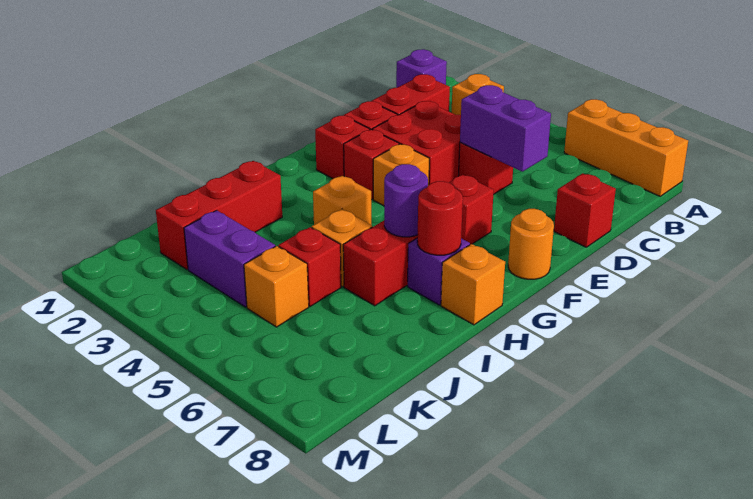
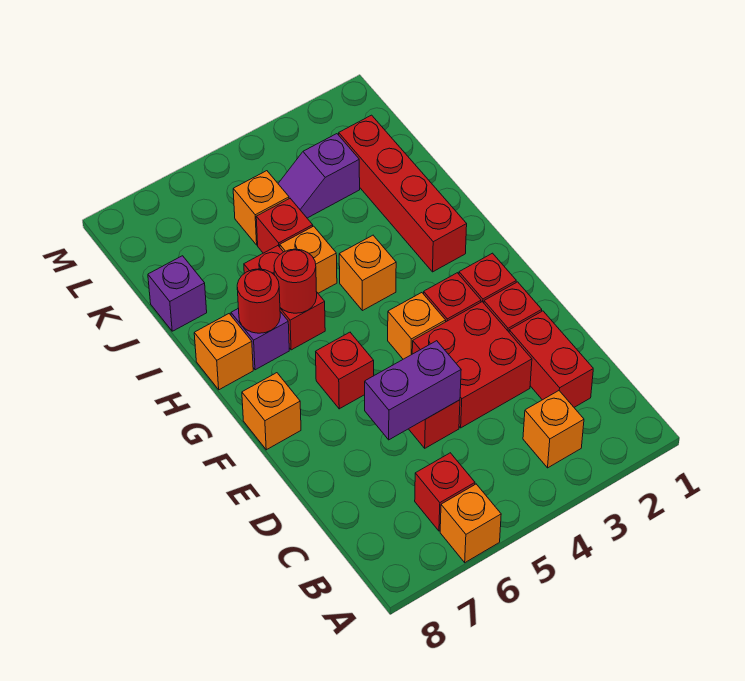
orange 1x3 brick [564,99,688,196] -> orange 1x1 brick [440,484,501,563]
purple 1x1 brick [396,49,447,88] -> purple 1x1 brick moved to [148,256,207,331]
red 1x1 brick [554,173,616,247] -> red 1x1 brick moved to [415,453,475,531]
orange 1x1 round brick [508,209,554,279] -> orange 1x1 brick [242,373,301,450]
purple 1x1 round brick [384,164,428,237] -> red 1x1 round brick [274,249,317,313]
red 1x3 brick [156,161,282,270] -> red 1x4 brick [339,115,467,272]
purple 1x2 brick [184,210,275,307] -> purple 1x2 slope [278,134,360,218]

